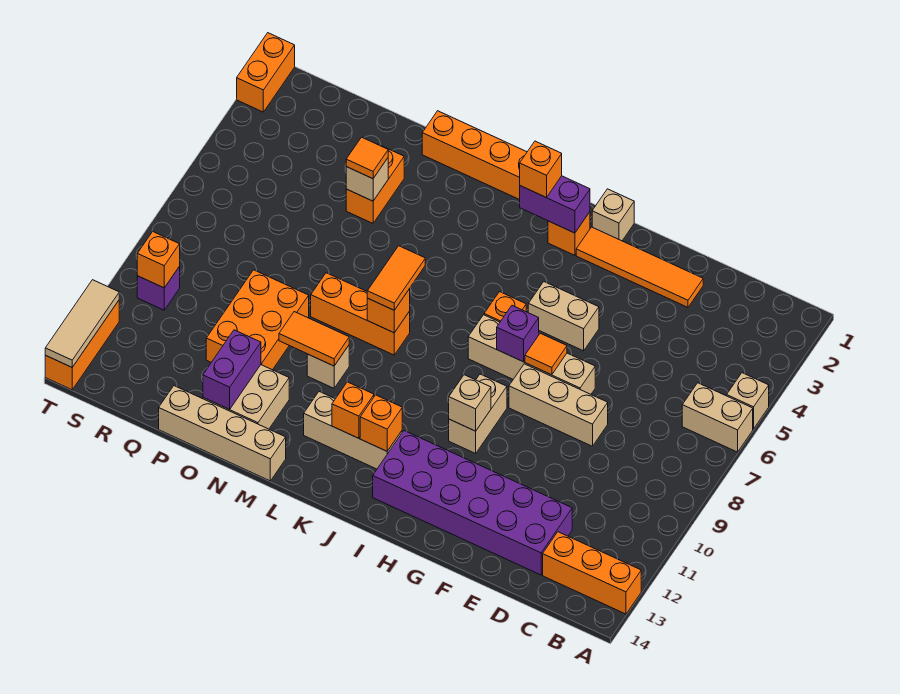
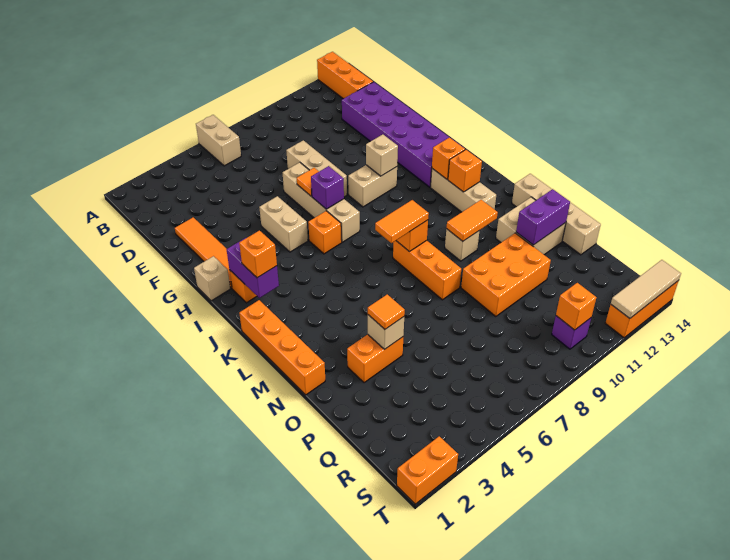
tan 1x1 brick [727,373,769,429] -> none
orange 1x2 tile [279,312,349,366] -> orange 1x2 tile turned to [446,200,498,241]

